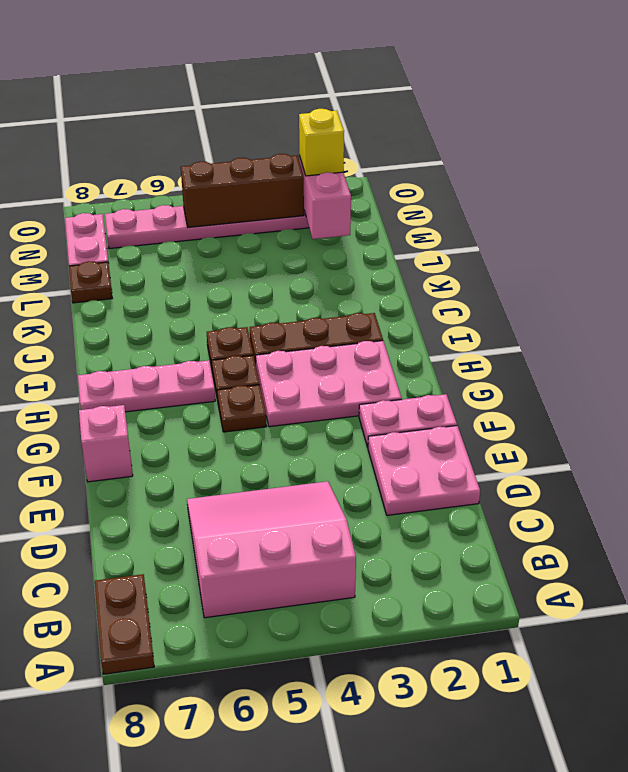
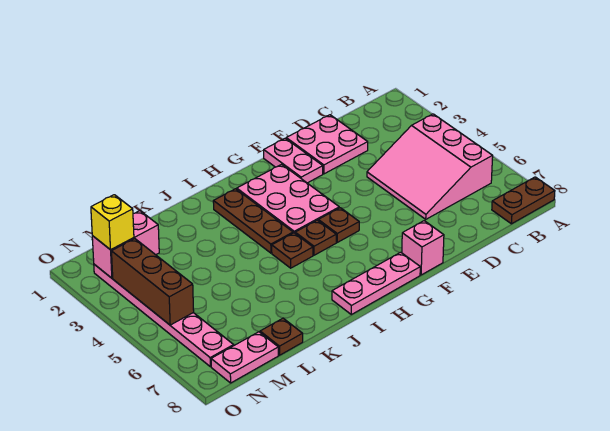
pink 1x3 plate [78,360,215,412] -> pink 1x3 plate turned to [332,252,420,314]

